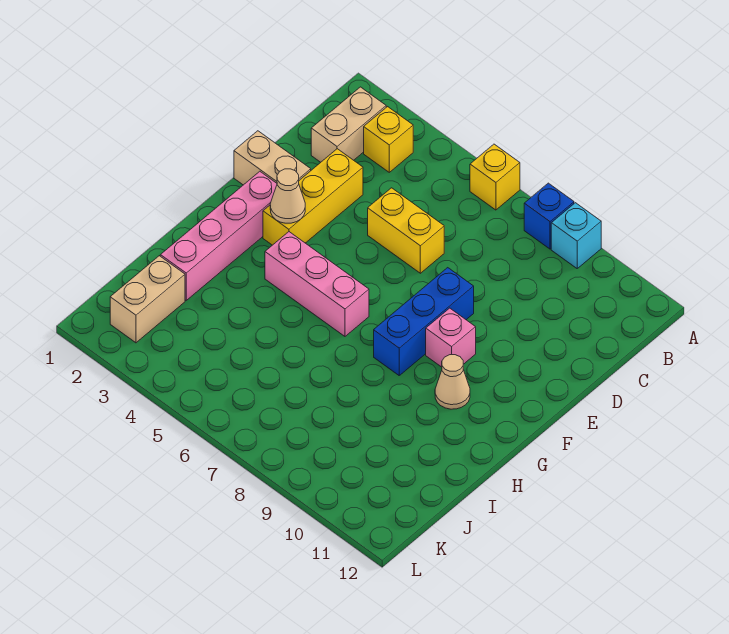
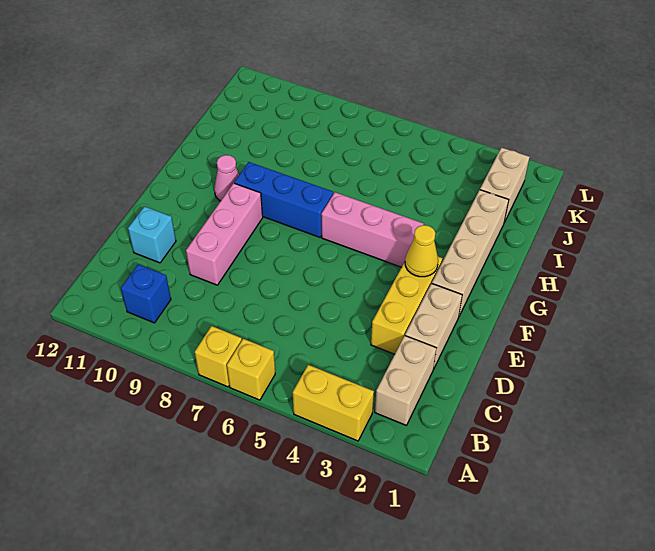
blue 1x1 brick [524,183,574,249] -> blue 1x1 brick moved to [121,264,171,323]
cyan 1x1 brick [551,203,601,268] -> cyan 1x1 brick moved to [128,206,176,263]
yellow 1x1 brick [364,107,413,172] -> yellow 1x1 brick moved to [195,326,242,387]
yellow 1x2 brick [368,188,444,273] -> yellow 1x2 brick moved to [293,365,374,441]
tan 1x2 brick [234,131,311,185] -> tan 1x2 brick turned to [405,283,462,369]
blue 1x3 brick [374,268,474,375] -> blue 1x3 brick turned to [234,162,333,237]
pink 1x4 brick [160,171,277,300] -> tan 1x4 brick [432,190,509,316]
tan 1x1 cone [270,169,305,223] -> yellow 1x1 cone [405,225,438,277]
pink 1x1 brick [426,308,476,367] -> pink 1x3 brick [186,183,263,285]
tan 1x1 cone [435,355,470,409] -> pink 1x1 cone [214,155,239,201]

